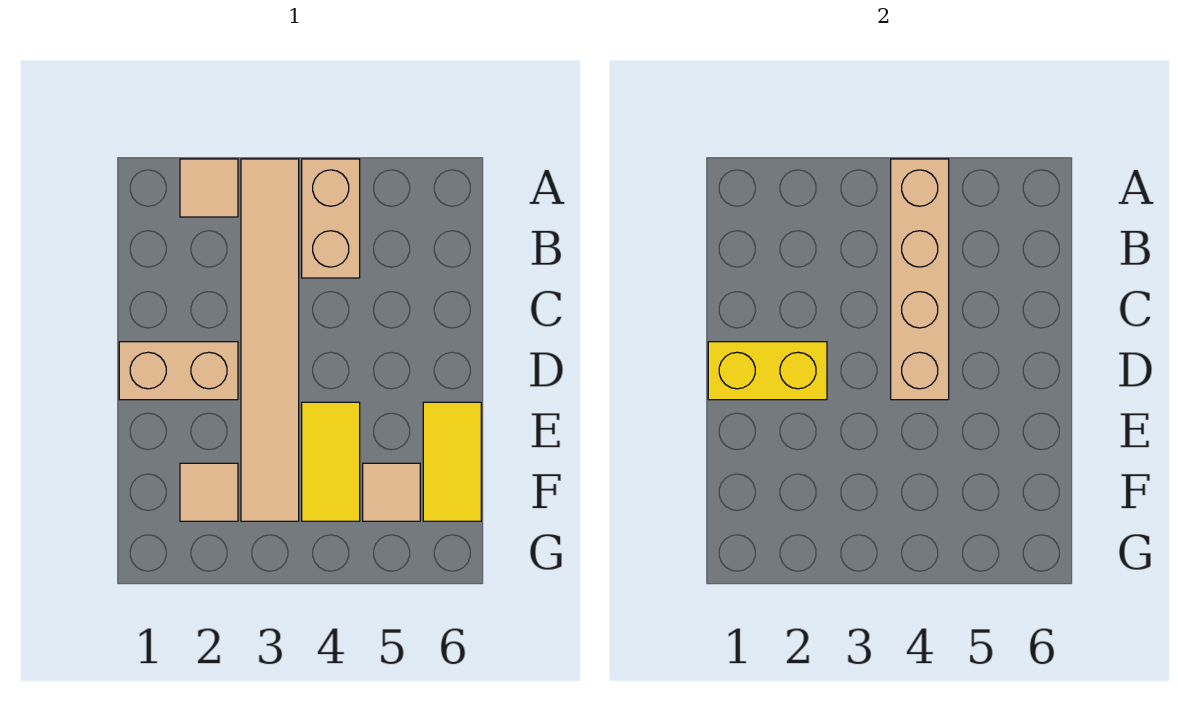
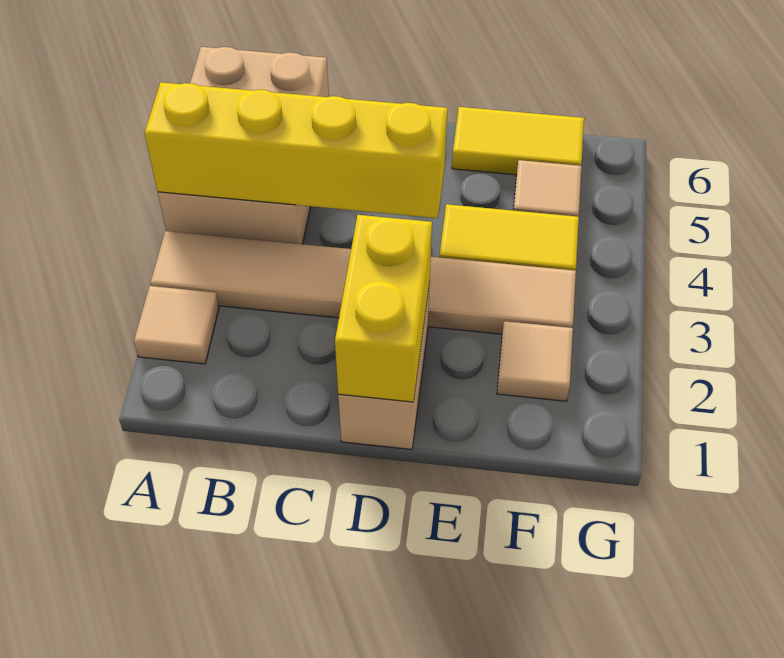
tan 1x2 brick [302,159,360,278] -> tan 2x3 brick [158,47,329,244]
tan 1x4 brick [891,159,949,400] -> yellow 1x4 brick [144,82,447,218]

